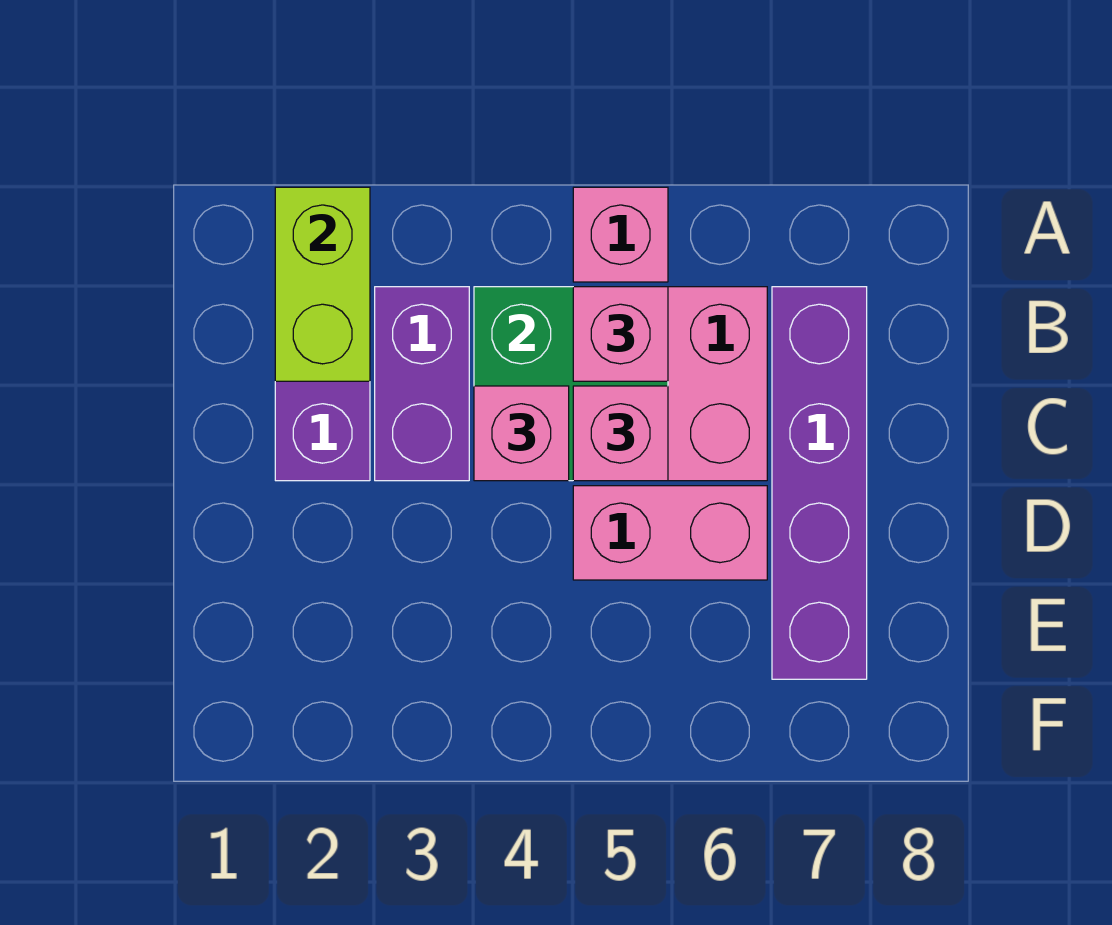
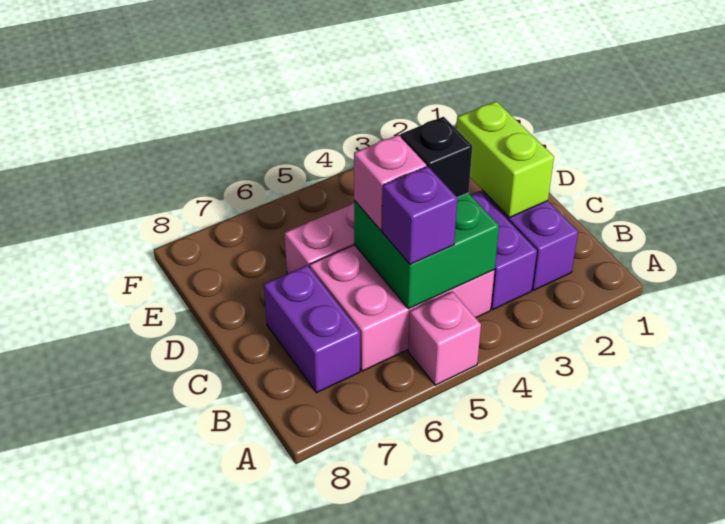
lime 1x2 brick [275,187,370,381] -> lime 1x2 brick moved to [456,101,554,218]
pink 1x1 brick [573,287,668,381] -> purple 1x1 brick [382,166,457,264]
purple 1x4 brick [772,287,867,679] -> purple 1x2 brick [264,265,360,393]
pink 1x1 brick [474,386,569,481] -> black 1x1 brick [400,117,472,198]

